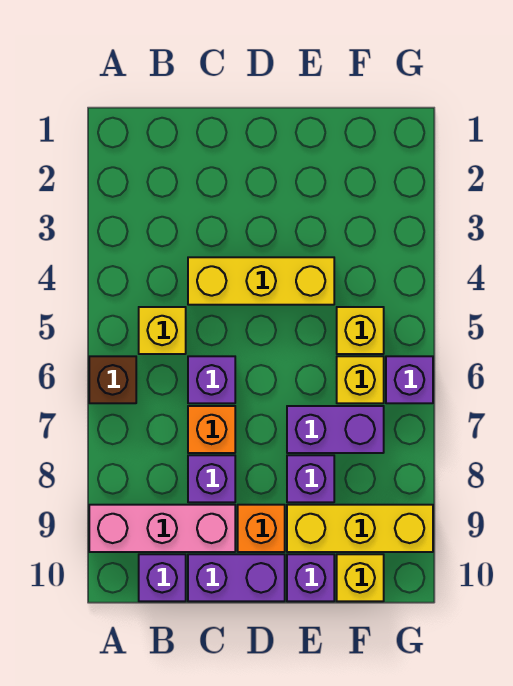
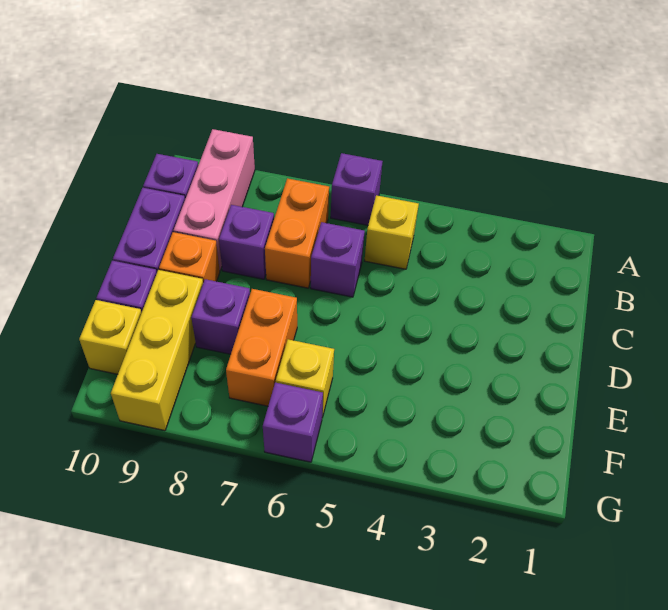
brown 1x1 brick [89,356,136,403] -> purple 1x1 brick [331,153,383,225]
yellow 1x3 brick [188,257,334,305] -> none
orange 1x1 brick [188,406,235,453] -> orange 1x2 brick [265,178,329,288]
purple 1x2 brick [287,406,384,453] -> orange 1x2 brick [226,289,297,406]
yellow 1x1 brick [337,307,384,354] -> none

